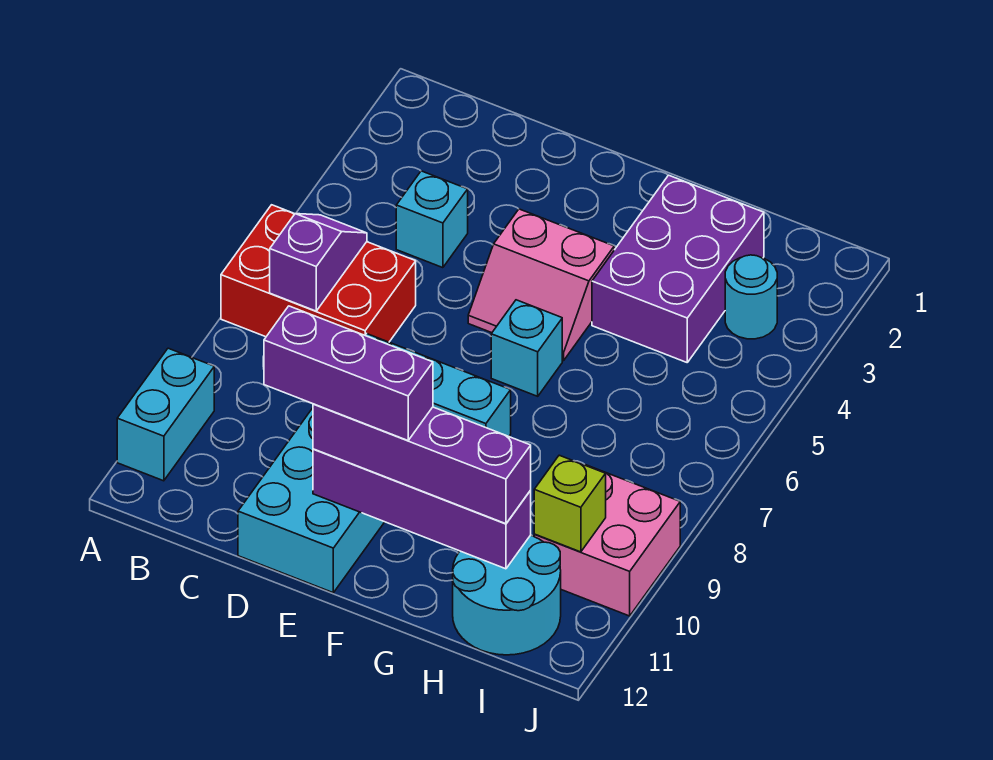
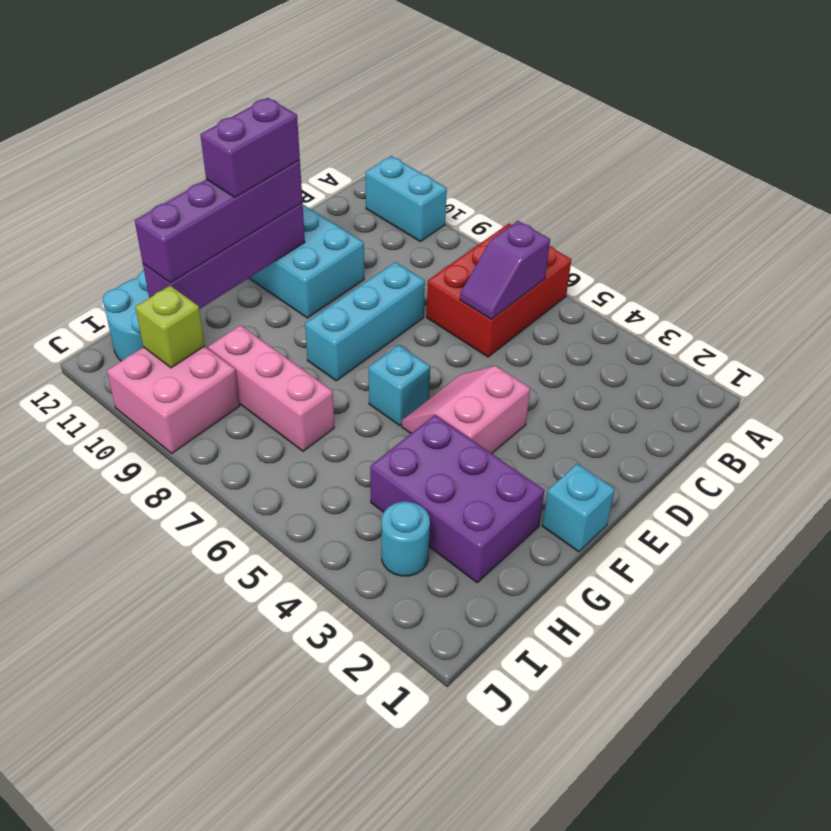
purple 1x2 slope [270,214,367,311] -> purple 1x2 slope turned to [460,221,550,319]
cyan 1x1 brick [396,171,468,268] -> cyan 1x1 brick moved to [543,464,615,552]
purple 1x3 brick [264,306,433,440] -> purple 1x2 brick [200,98,300,197]
none -> pink 1x3 brick [208,325,334,451]

